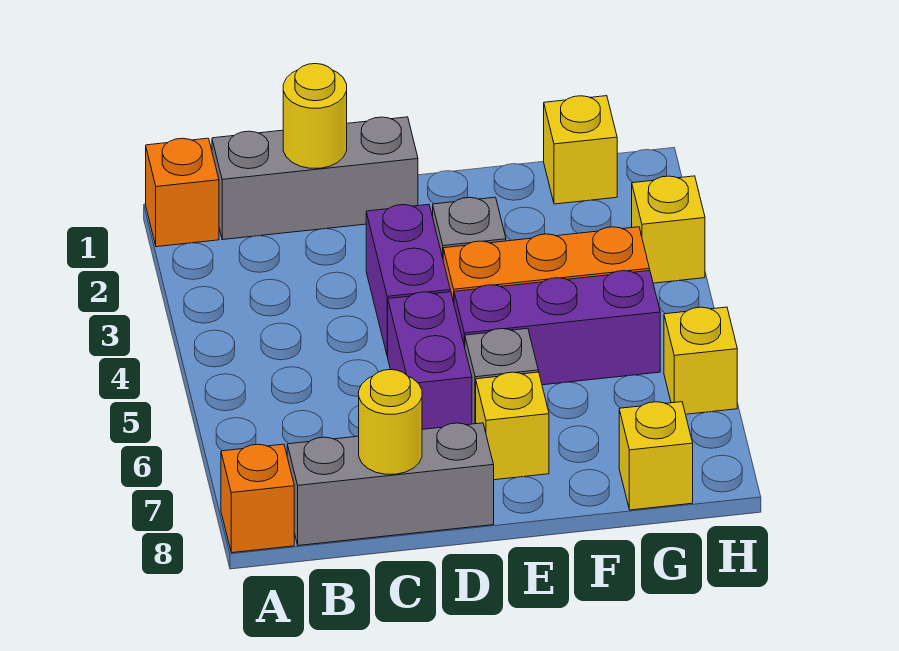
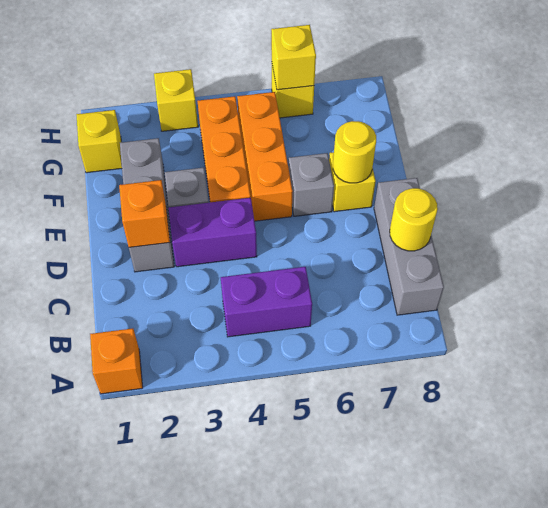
orange 1x1 brick [221,444,294,553] -> orange 1x1 brick moved to [119,180,170,247]
grey 1x3 brick [212,117,418,240] -> grey 1x3 brick moved to [120,138,174,272]
yellow 1x1 round brick [283,64,347,168] -> yellow 1x1 round brick moved to [333,121,376,183]
purple 1x2 brick [387,292,472,429] -> purple 1x2 brick moved to [221,267,312,337]
purple 1x3 brick [454,271,660,385] -> orange 1x3 brick [237,92,293,221]
yellow 1x1 brick [619,402,693,510] -> yellow 1x1 brick moved to [271,25,316,90]

